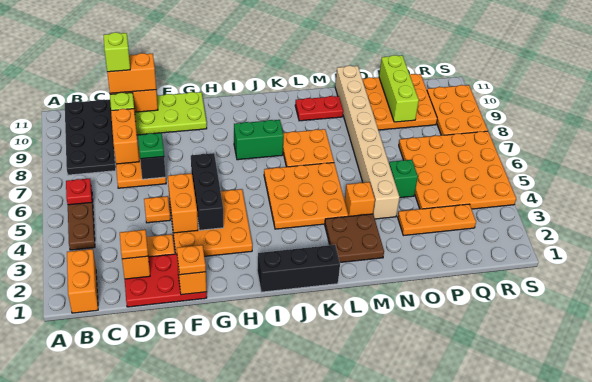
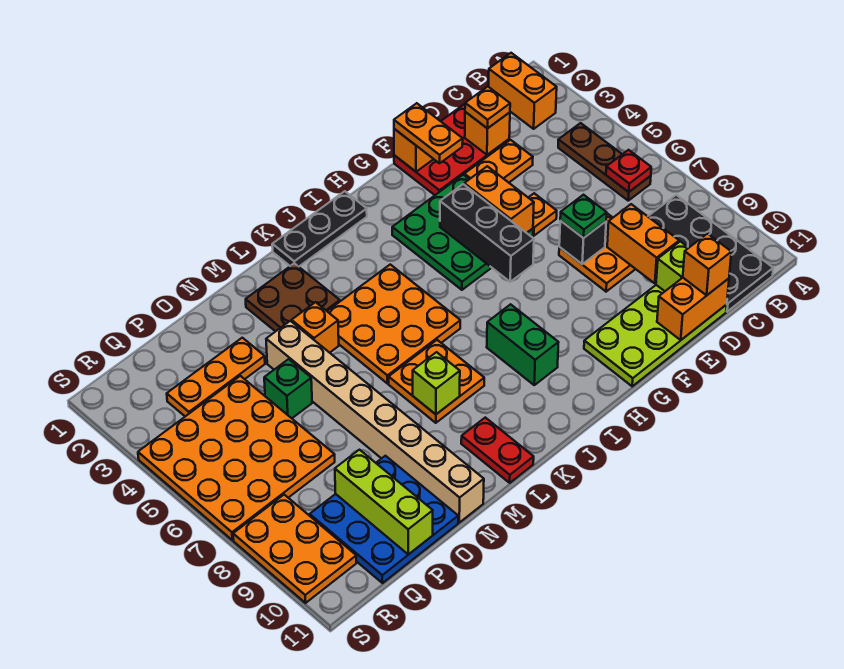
orange 1x2 brick [107,53,156,93] -> orange 1x1 brick [683,234,731,295]
lime 1x1 brick [103,32,130,72] -> lime 1x1 brick moved to [413,352,460,414]
orange 1x1 plate [177,245,206,275] -> orange 1x2 plate [394,103,463,163]
orange 3x3 plate [169,189,252,256] -> green 3x3 plate [392,175,533,290]
black 1x3 brick [257,245,340,292] -> black 1x3 plate [272,191,367,267]
green 1x2 brick [234,120,284,160] -> green 1x2 brick turned to [487,304,559,385]
red 1x2 plate [295,96,343,121] -> red 1x2 plate turned to [461,418,534,483]
orange 3x3 plate [362,74,437,130] -> blue 3x3 plate [310,456,458,583]

